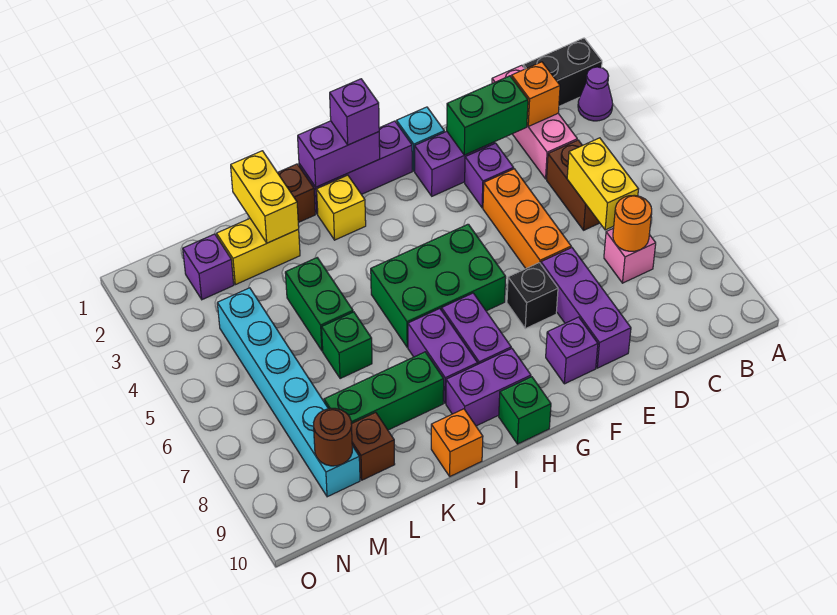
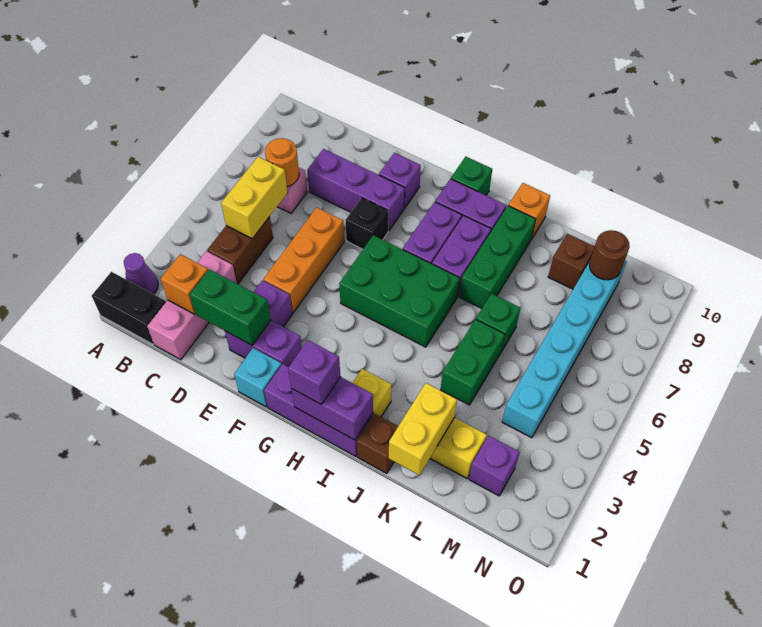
purple 1x3 brick [541,248,631,368] -> purple 1x3 brick turned to [307,149,405,231]
green 1x3 brick [324,352,444,430] -> green 1x3 brick turned to [460,206,536,308]

